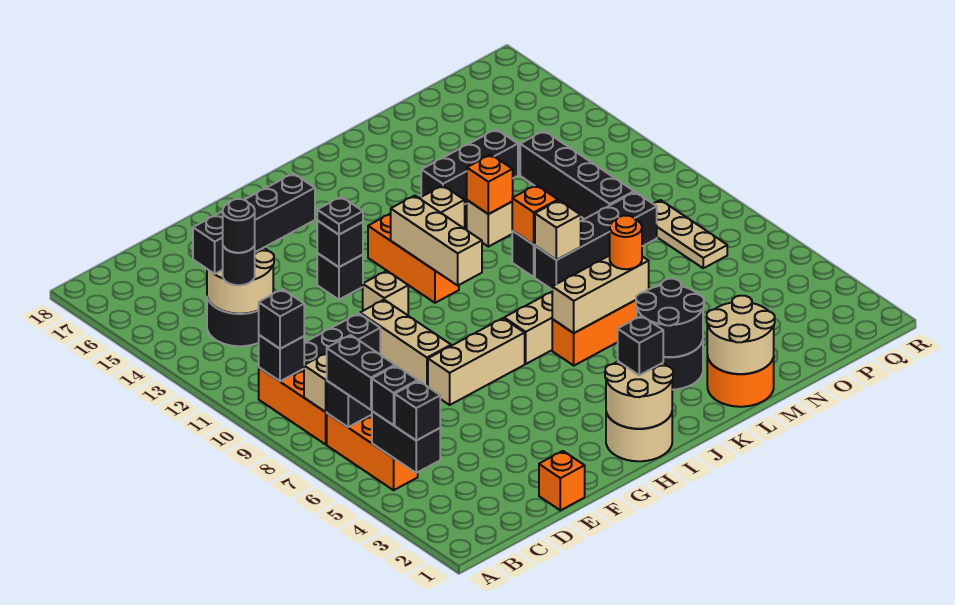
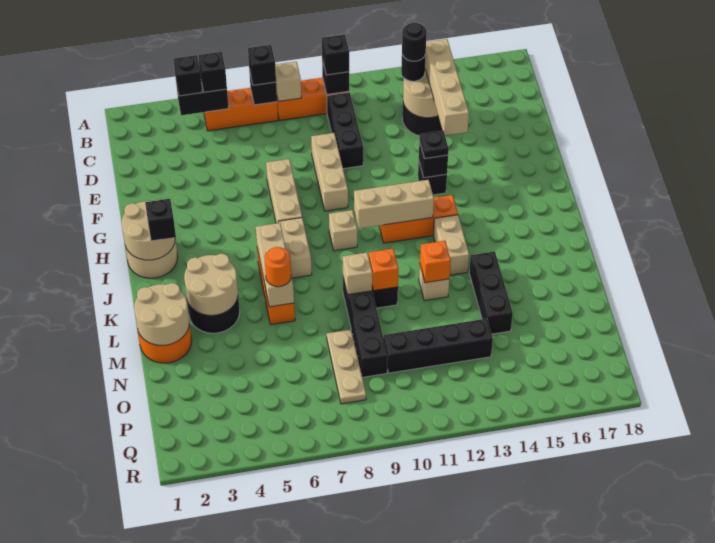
black 1x2 brick [327,335,395,410] -> black 1x1 brick [248,45,276,85]
black 1x4 brick [193,173,315,274] -> tan 1x4 brick [425,39,469,135]
orange 1x1 brick [539,451,585,510] -> none
tan 1x3 brick [360,300,451,387] -> tan 1x3 brick turned to [311,133,348,211]
tan 1x1 brick [363,271,408,315] -> tan 1x1 brick moved to [329,210,357,251]
black 2x2 round brick [636,279,704,357] -> tan 2x2 round brick [184,254,238,315]
tan 1x3 plate [653,200,727,268] -> tan 1x3 plate turned to [327,330,366,404]

